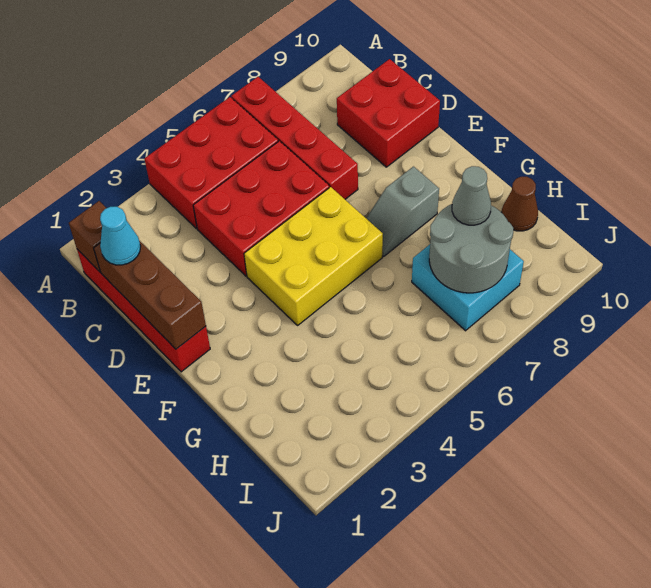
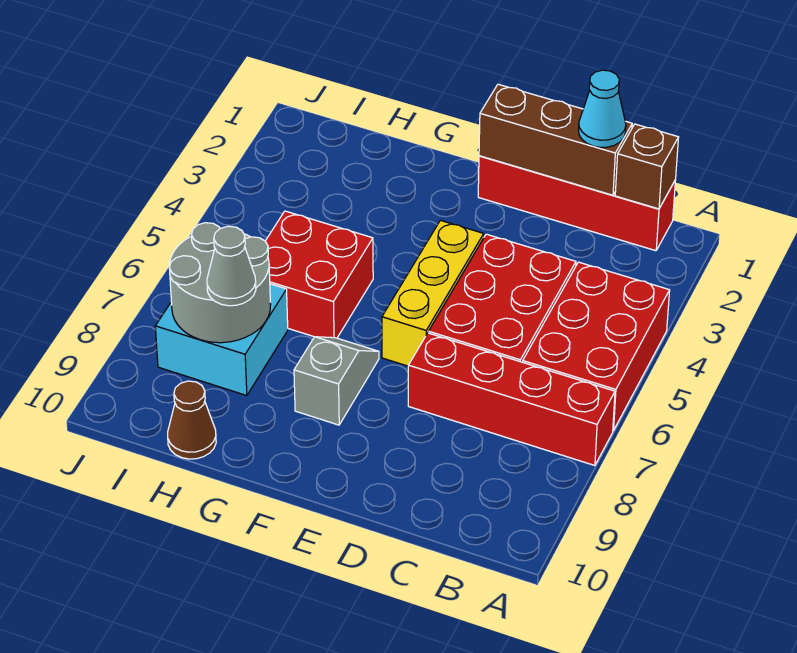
red 2x2 brick [337,59,440,167] -> red 2x2 brick moved to [266,211,373,338]
yellow 2x3 brick [244,187,383,325] -> yellow 1x3 brick [382,220,484,366]

